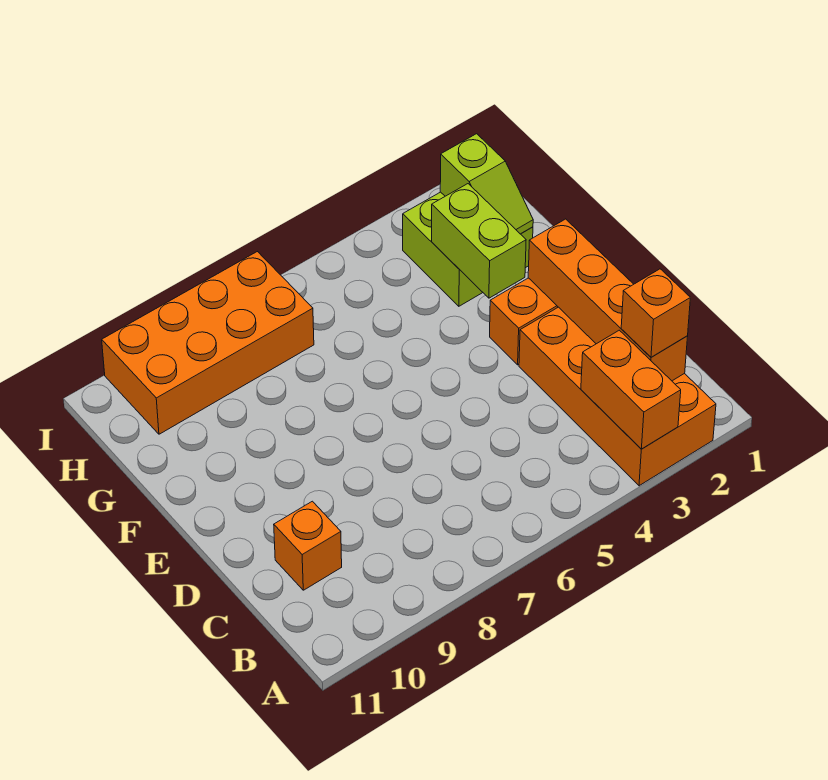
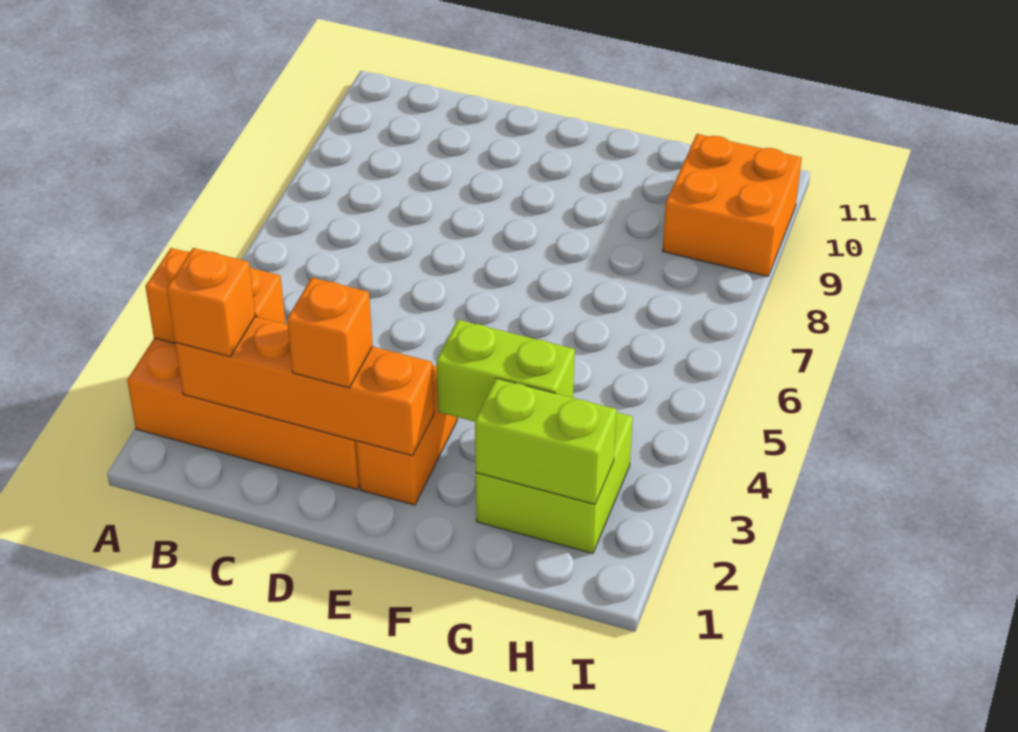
orange 1x1 brick [274,501,342,590] -> orange 1x1 brick moved to [287,278,373,388]
lime 1x2 slope [440,134,533,234] -> lime 1x2 brick [475,378,616,504]
orange 2x4 brick [102,252,314,434] -> orange 2x2 brick [663,134,802,276]

